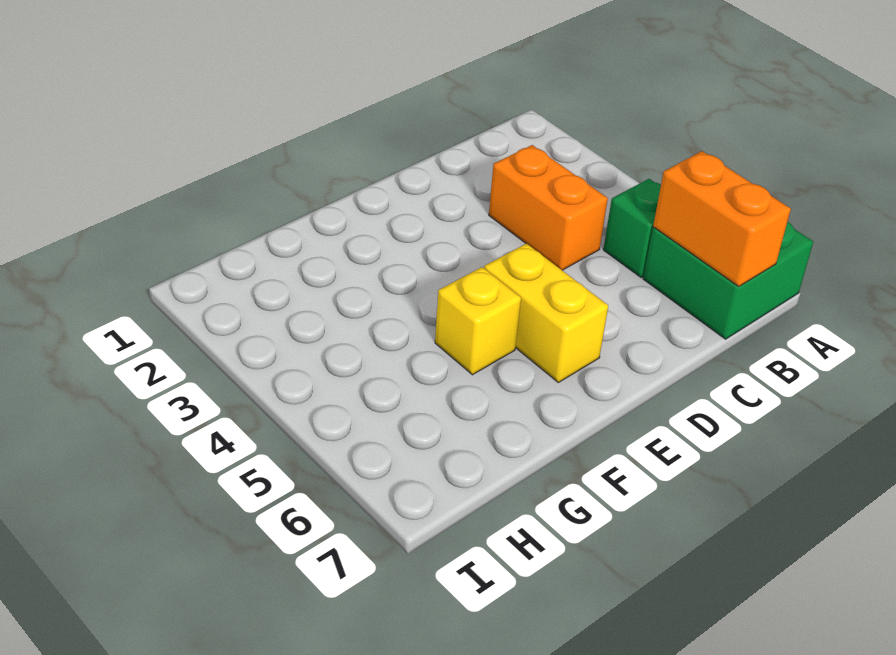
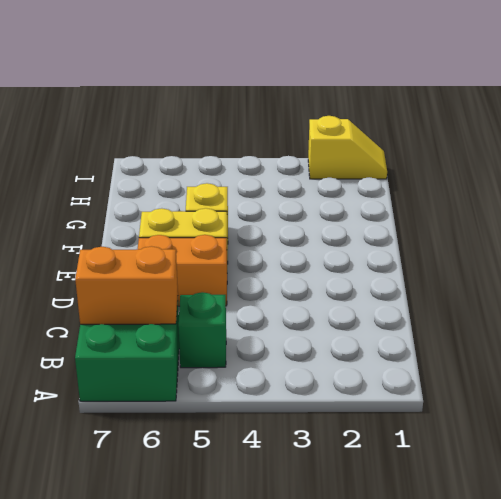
orange 1x2 brick [489,145,608,270] -> orange 1x2 brick moved to [138,235,227,306]
none -> yellow 1x2 slope [308,116,387,179]

